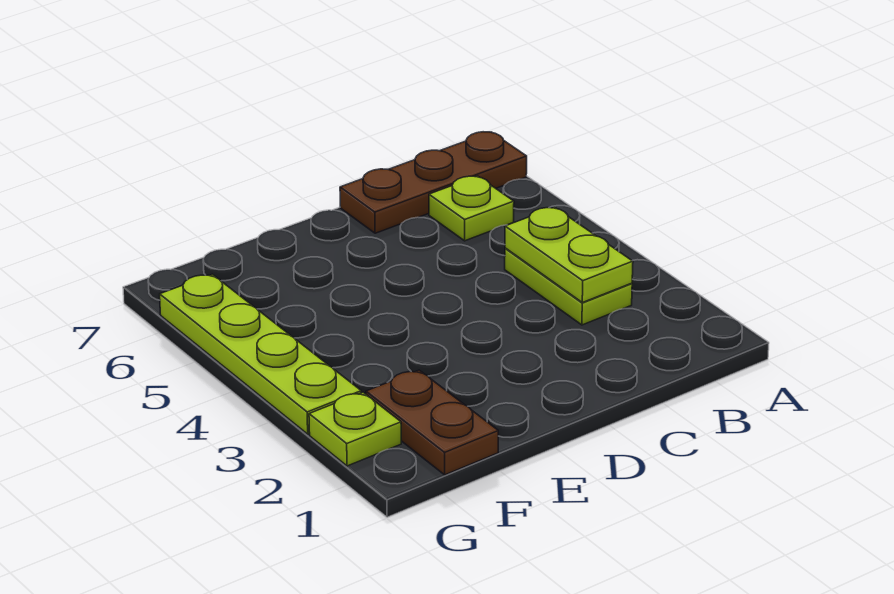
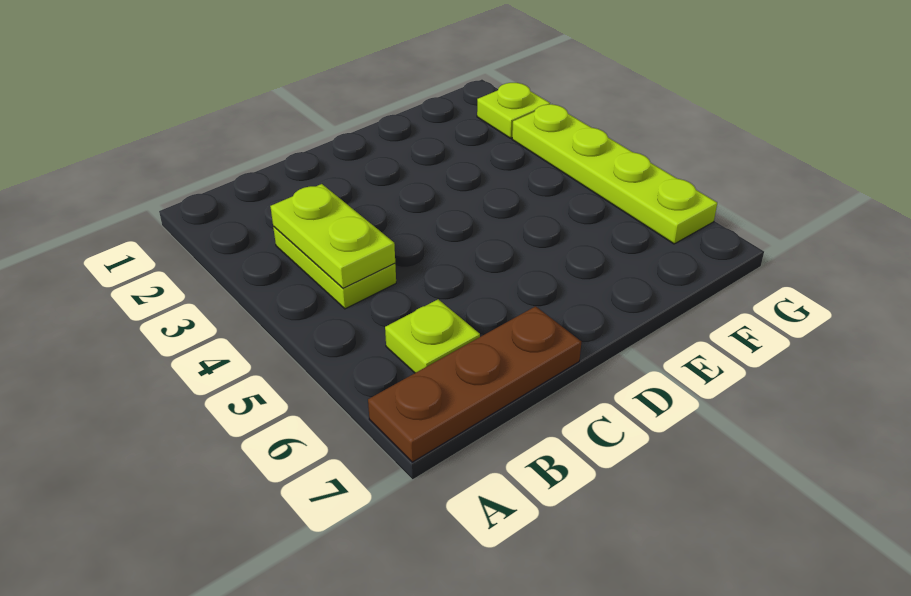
brown 1x2 plate [366,370,498,475] -> none

